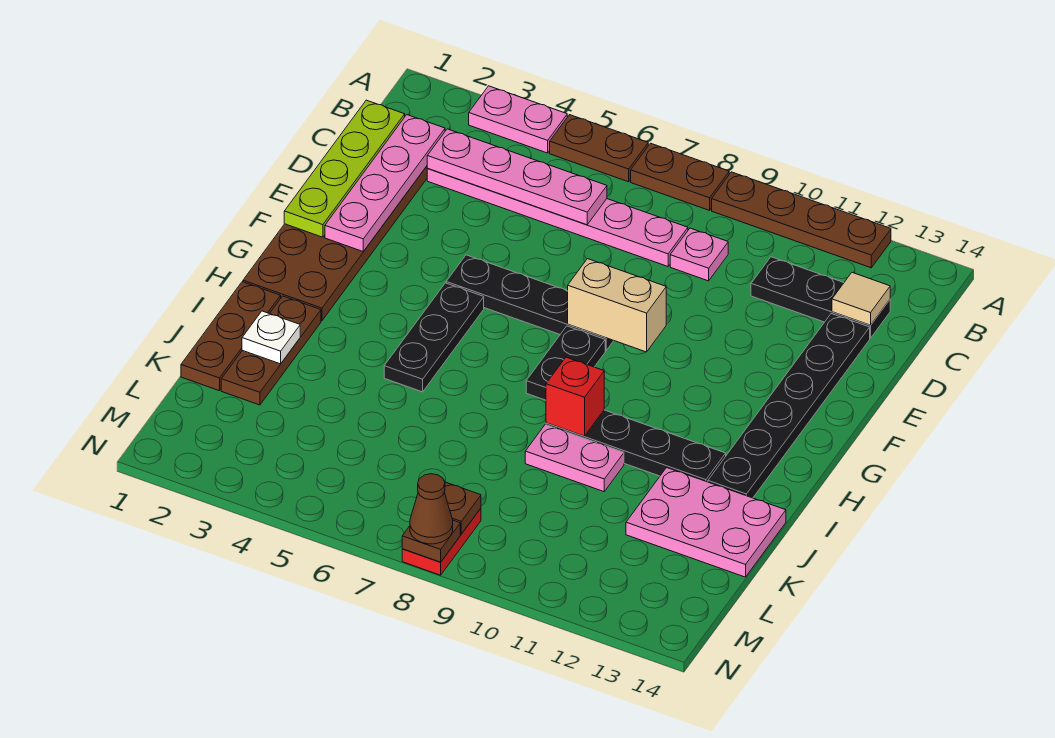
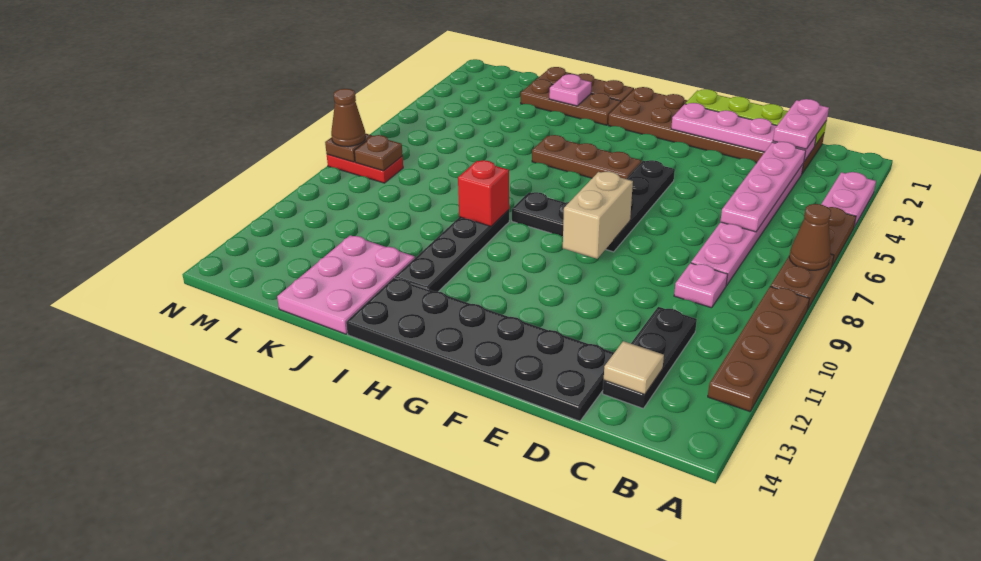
none -> brown 1x1 cone [789,204,831,270]
black 1x6 plate [708,314,870,498] -> black 2x6 plate [346,278,614,421]
black 1x3 plate [384,283,484,392] -> brown 1x3 plate [532,135,641,179]
white 1x1 plate [242,311,300,364] -> pink 1x1 plate [549,74,592,106]
pink 1x2 plate [525,425,624,492] -> pink 1x2 plate moved to [773,99,829,149]

